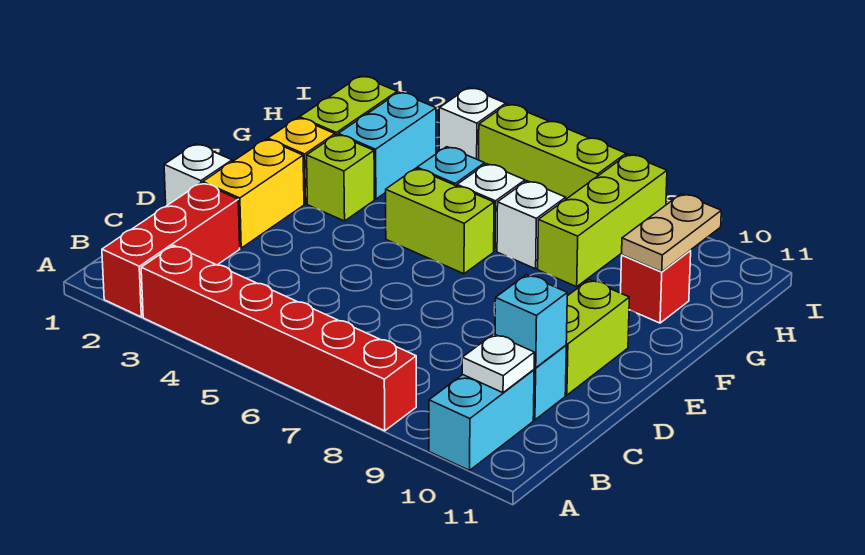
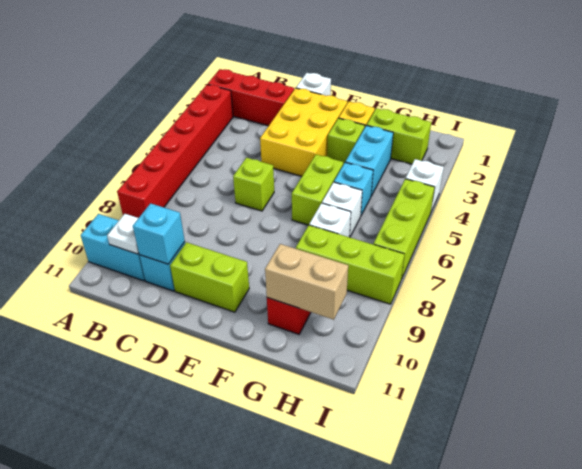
yellow 1x2 brick [203,139,304,248] -> yellow 2x3 brick [260,88,347,176]
none -> lime 1x1 brick [233,158,274,211]
cyan 1x2 brick [338,92,436,199] -> cyan 1x2 brick turned to [345,125,393,196]
tan 1x2 plate [622,194,721,272] -> tan 1x2 brick [265,244,348,320]

